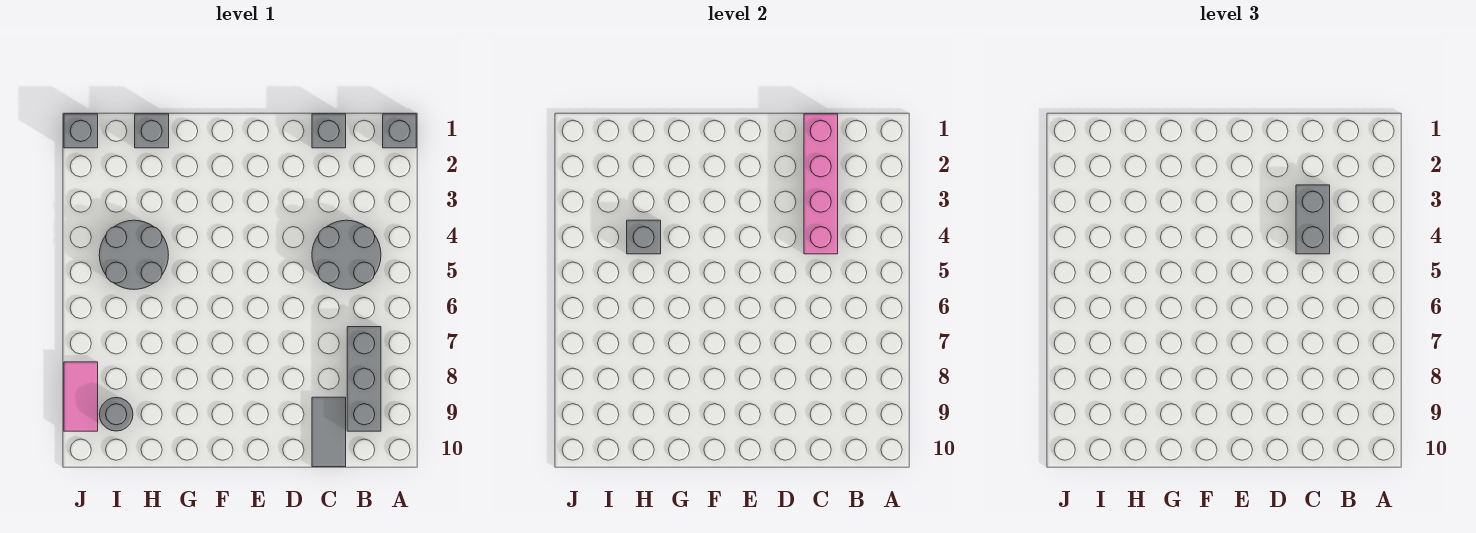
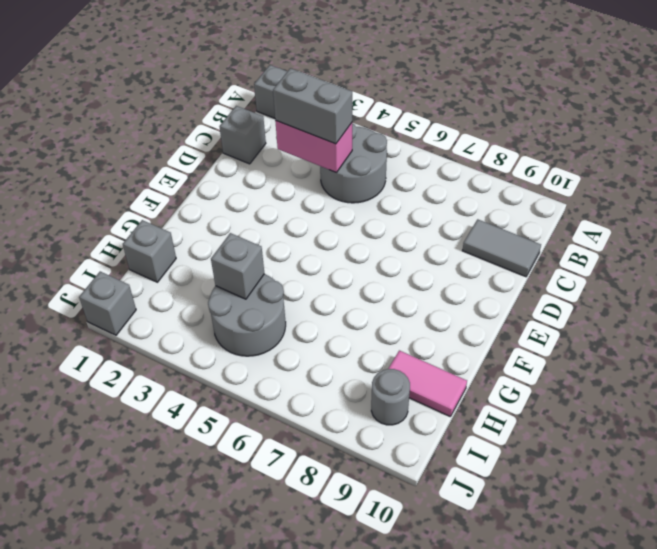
grey 1x3 brick [347,327,381,431] -> none
pink 1x4 brick [804,114,838,254] -> pink 1x2 brick [275,120,352,172]
pink 1x2 tile [64,362,98,431] -> pink 1x2 tile moved to [388,350,467,416]

